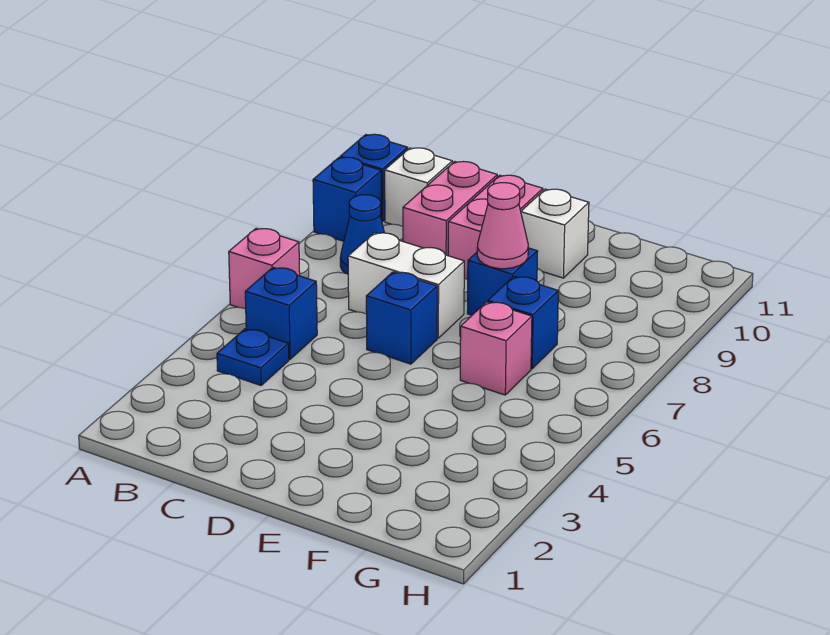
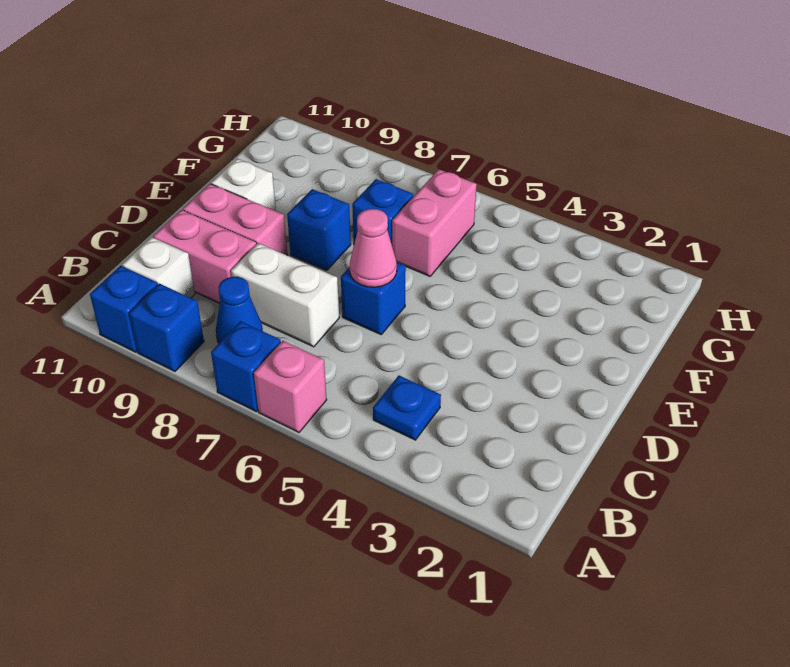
blue 1x1 brick [245,268,317,359] -> blue 1x1 brick moved to [211,321,281,412]
white 1x2 brick [348,233,464,338] -> white 1x2 brick turned to [231,243,339,347]
pink 1x1 cone [477,183,528,269] -> pink 1x1 cone moved to [350,209,397,287]
pink 1x1 brick [460,302,532,395] -> pink 1x2 brick [392,169,477,276]

